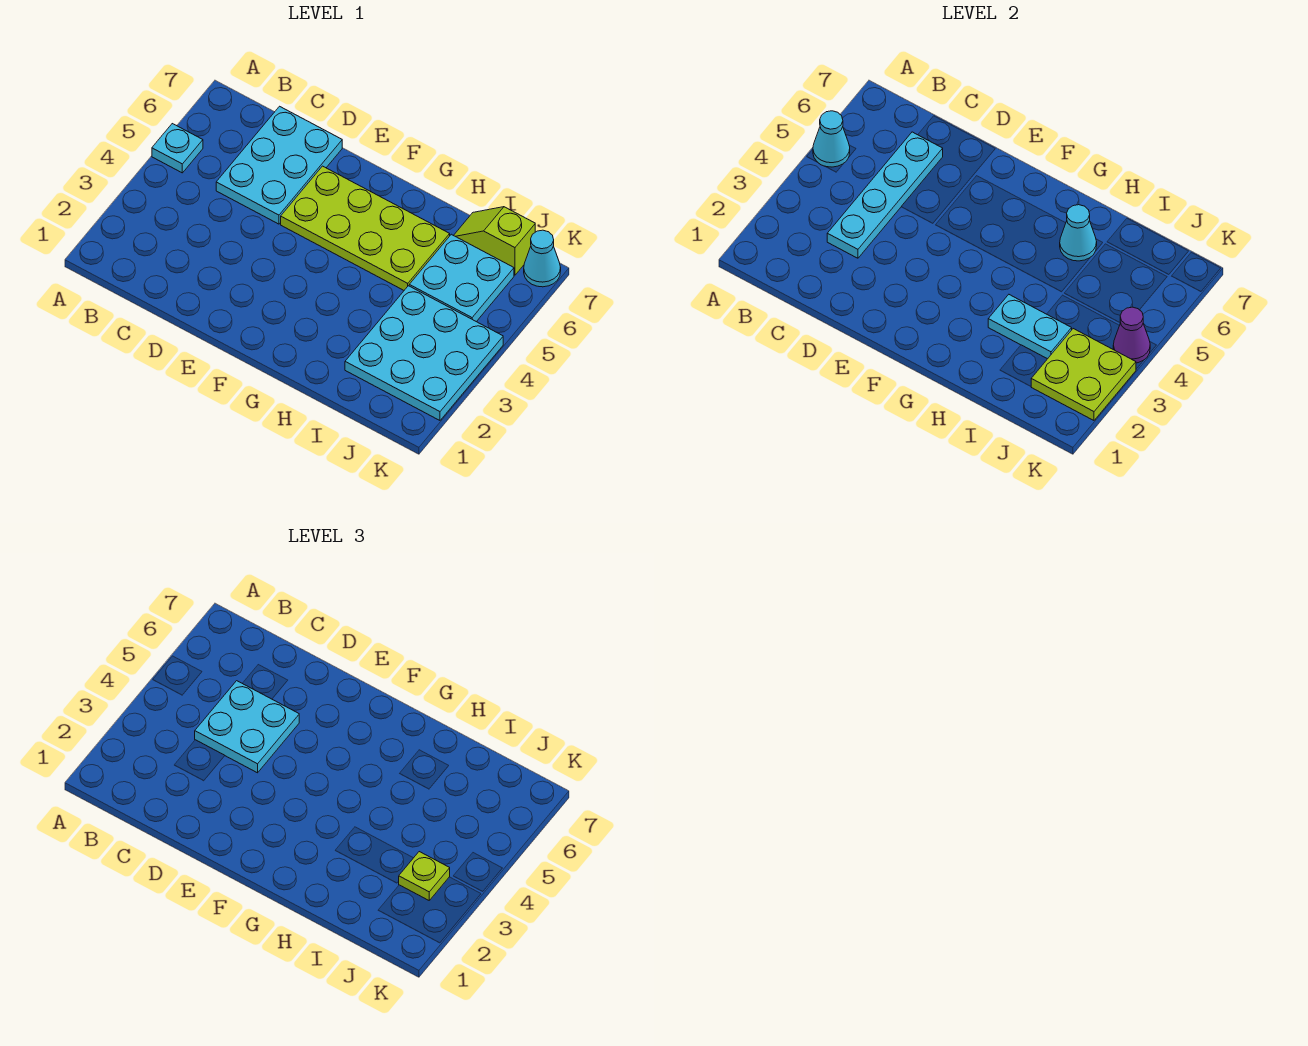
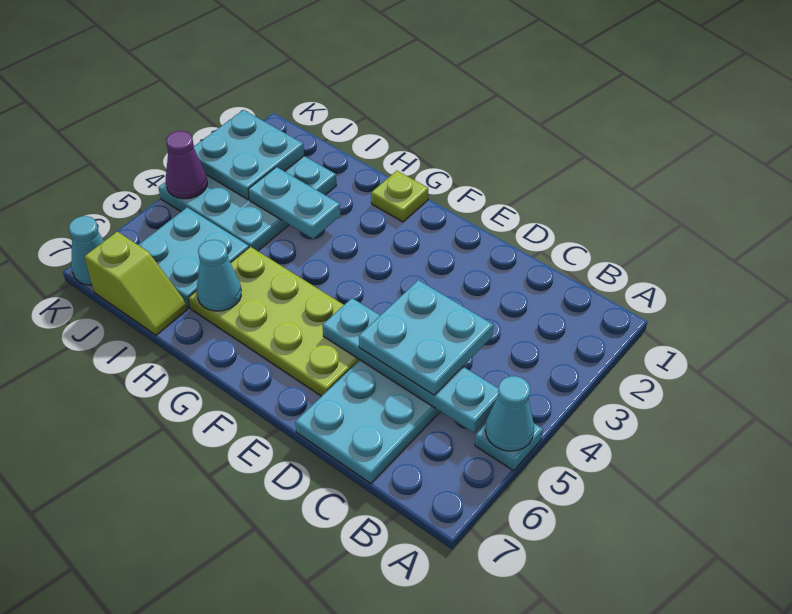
cyan 1x4 plate [827,132,943,258] -> cyan 1x4 plate turned to [323,298,499,433]
lime 2x2 plate [1031,329,1136,420] -> cyan 2x2 plate [194,110,304,200]
lime 1x1 plate [398,852,450,900] -> lime 1x1 plate moved to [371,171,428,222]

